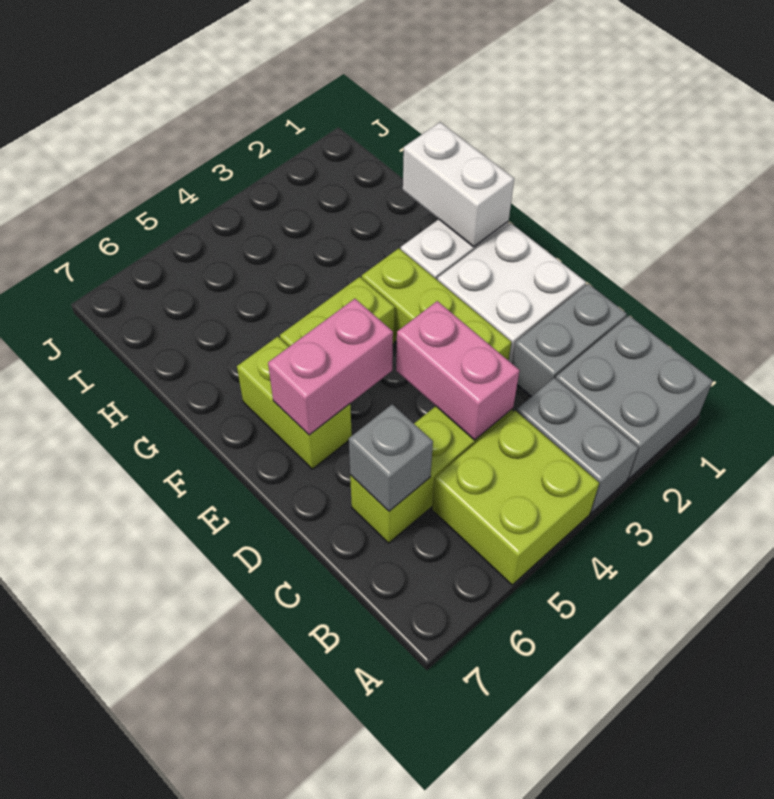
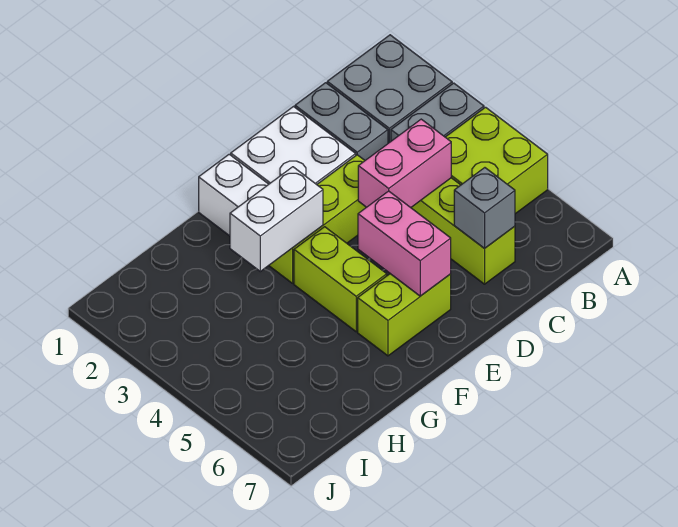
white 1x2 brick [403,122,514,247] -> white 1x2 brick moved to [230,167,323,271]

